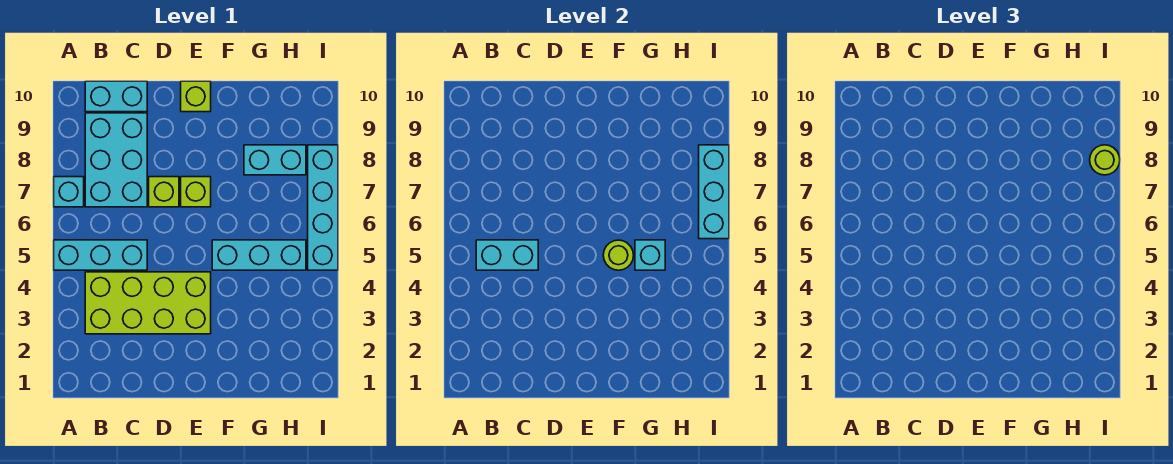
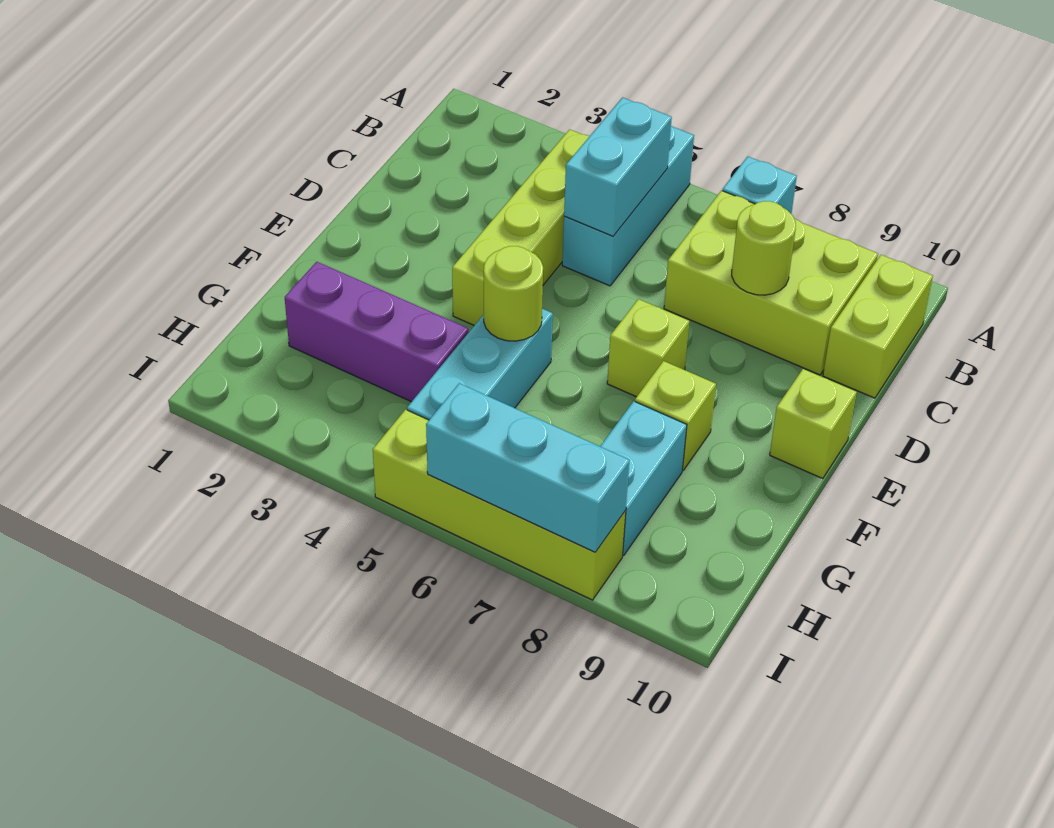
lime 2x4 brick [85,272,211,334] -> lime 1x4 brick [452,129,589,325]
cyan 2x3 brick [85,113,147,207] -> lime 2x3 brick [664,191,878,375]
cyan 1x2 brick [85,81,147,112] -> lime 1x2 brick [823,255,933,398]
lime 1x1 brick [149,177,179,207] -> lime 1x1 brick moved to [635,361,716,470]
none -> purple 1x3 brick [285,262,469,402]
cyan 1x1 brick [635,240,665,270] -> none
cyan 1x4 brick [308,145,338,270] -> lime 1x4 brick [373,410,626,600]
lime 1x1 round brick [1090,145,1120,175] -> lime 1x1 round brick moved to [732,201,796,295]

